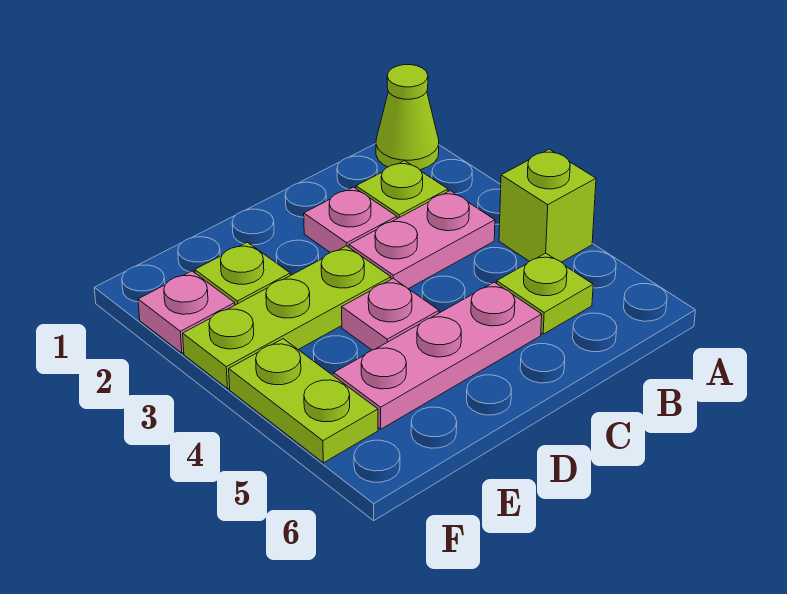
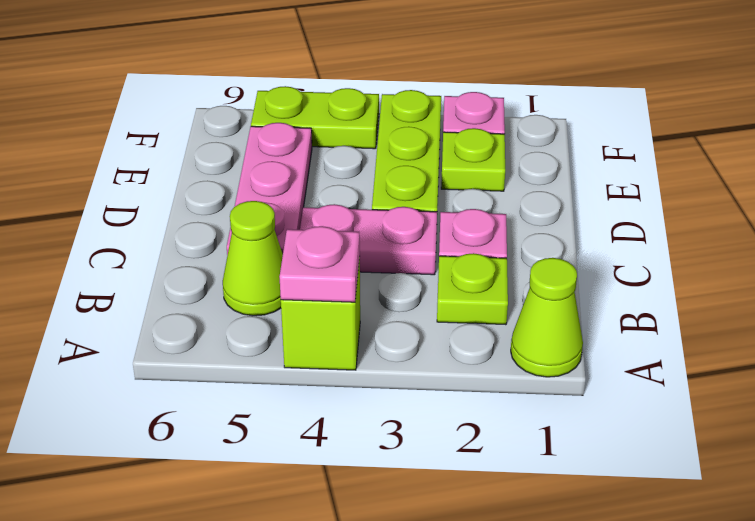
pink 1x2 plate [349,191,495,289] -> pink 1x2 plate turned to [300,204,437,275]
lime 1x1 plate [497,253,593,334] -> lime 1x1 cone [223,201,283,316]
pink 1x1 plate [342,279,439,350] -> pink 1x1 plate moved to [280,226,360,302]

